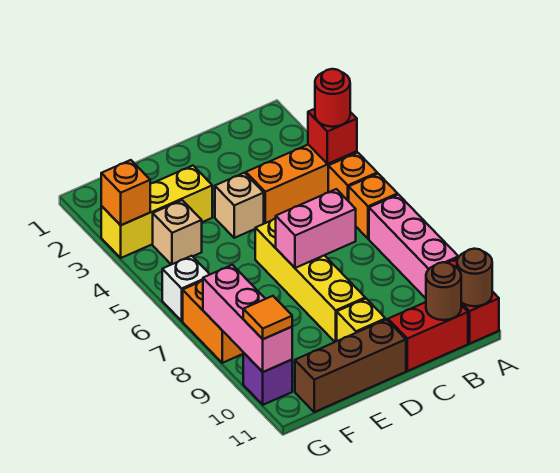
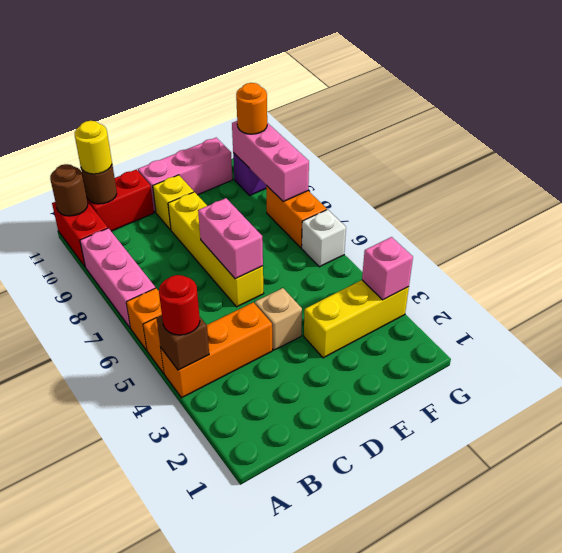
red 1x1 brick [308,109,357,164] -> brown 1x1 brick [157,315,209,370]
none -> yellow 1x1 round brick [75,121,112,174]
pink 1x2 brick [276,189,356,268] -> pink 1x2 brick turned to [198,198,263,279]
brown 1x3 brick [295,320,406,412] -> pink 1x3 brick [138,138,232,212]
tan 1x1 brick [153,200,202,265] -> none
orange 1x1 brick [101,160,150,225] -> pink 1x1 brick [362,237,413,300]
orange 1x1 tile [243,296,292,339] -> orange 1x1 round brick [236,83,267,134]

